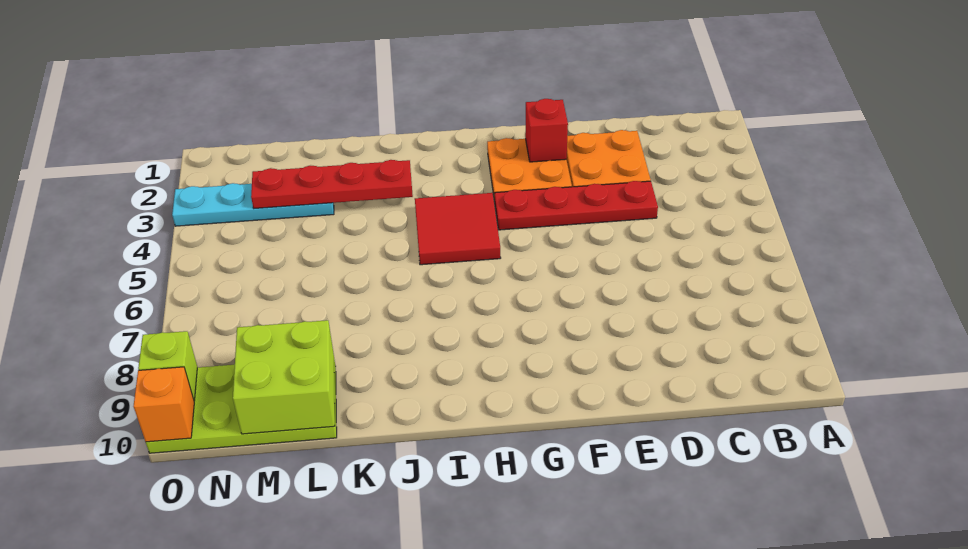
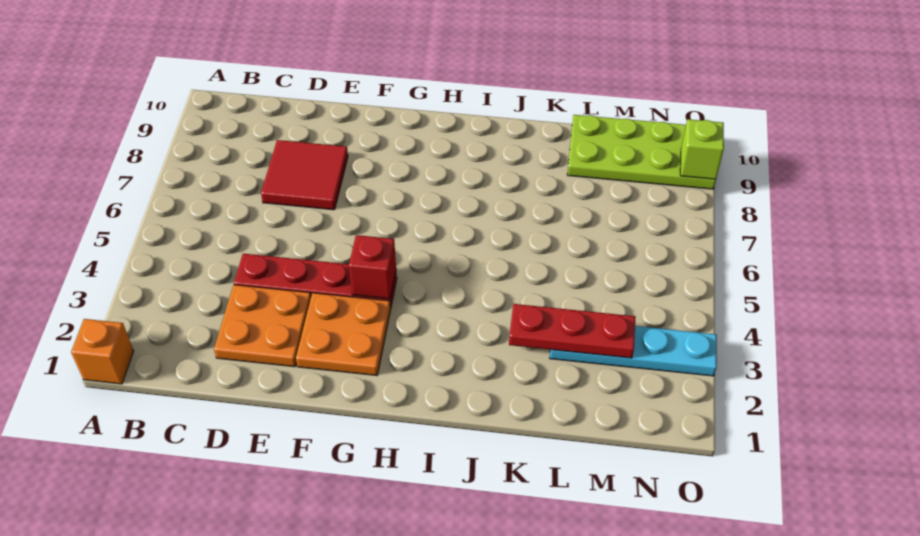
red 1x1 brick [525,99,568,162] -> red 1x1 brick moved to [349,235,396,299]
red 2x2 tile [415,193,501,265] -> red 2x2 tile moved to [261,140,348,210]
red 1x4 plate [251,160,413,208] -> red 1x3 plate [509,304,636,358]
lime 2x2 brick [233,320,335,434] -> none
orange 1x1 brick [134,367,194,442] -> orange 1x1 brick moved to [71,319,134,384]

